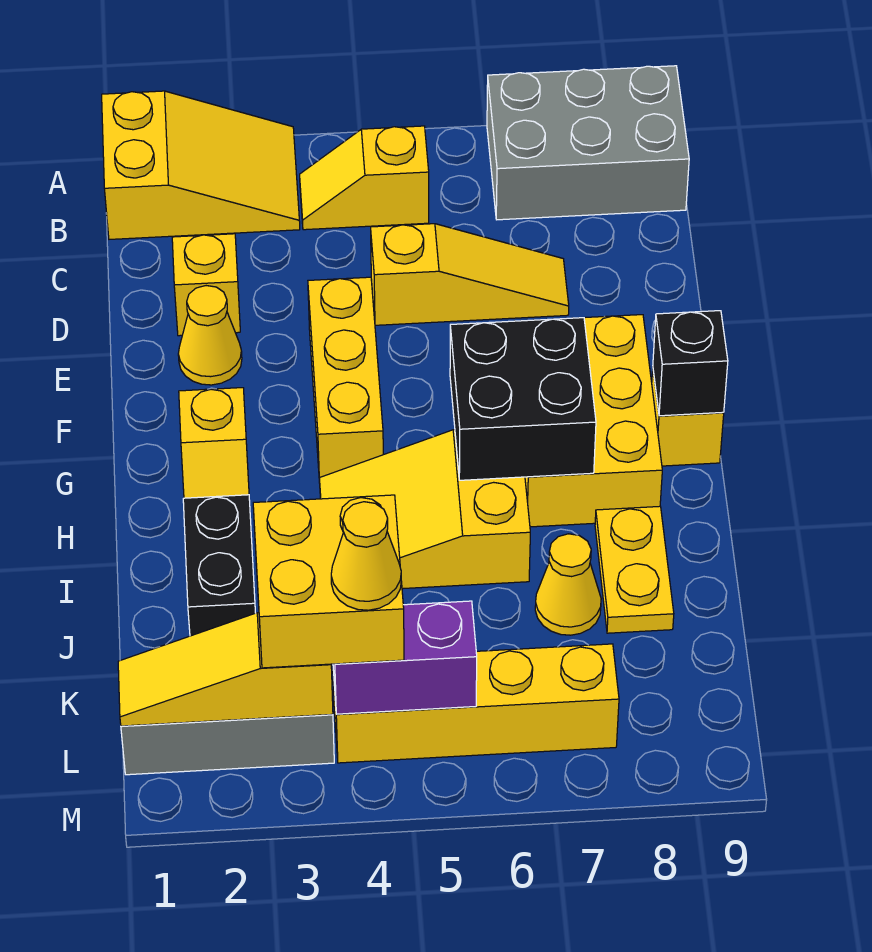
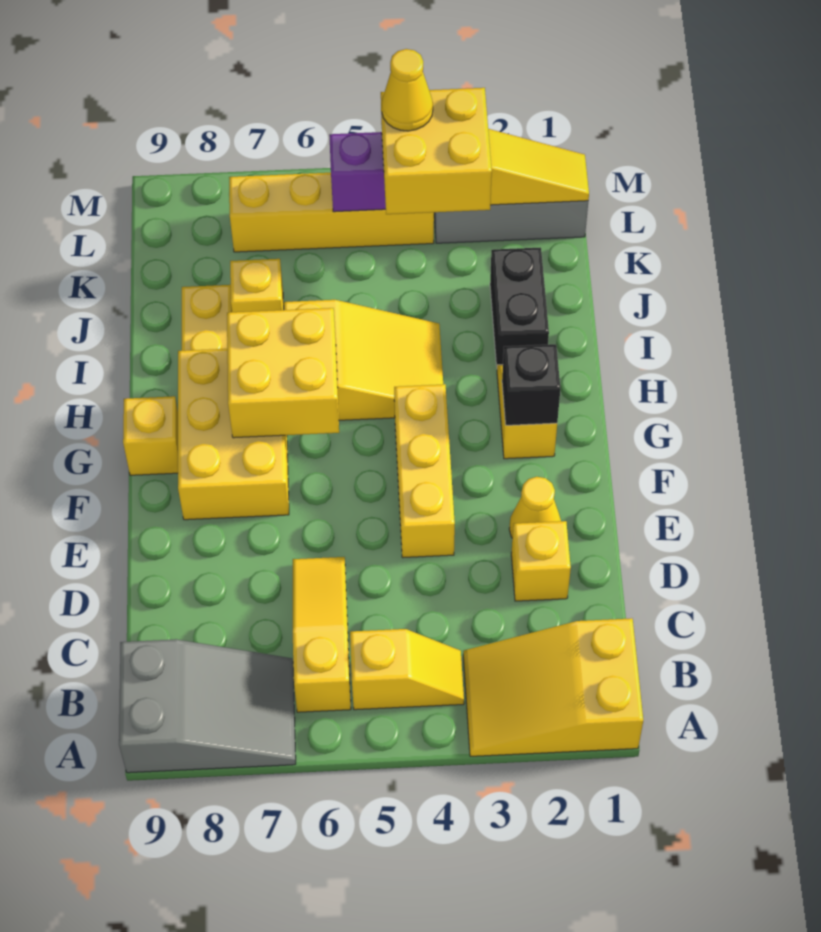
grey 2x3 brick [487,66,689,220] -> grey 2x3 slope [119,639,296,773]
yellow 1x3 slope [371,224,569,325] -> yellow 1x3 slope turned to [293,557,351,712]
black 2x2 brick [450,318,596,480] -> yellow 2x2 brick [227,308,339,438]
black 1x1 brick [653,311,728,416] -> black 1x1 brick moved to [502,344,560,425]
yellow 1x1 cone [535,534,601,635] -> yellow 1x1 brick [230,259,284,312]

